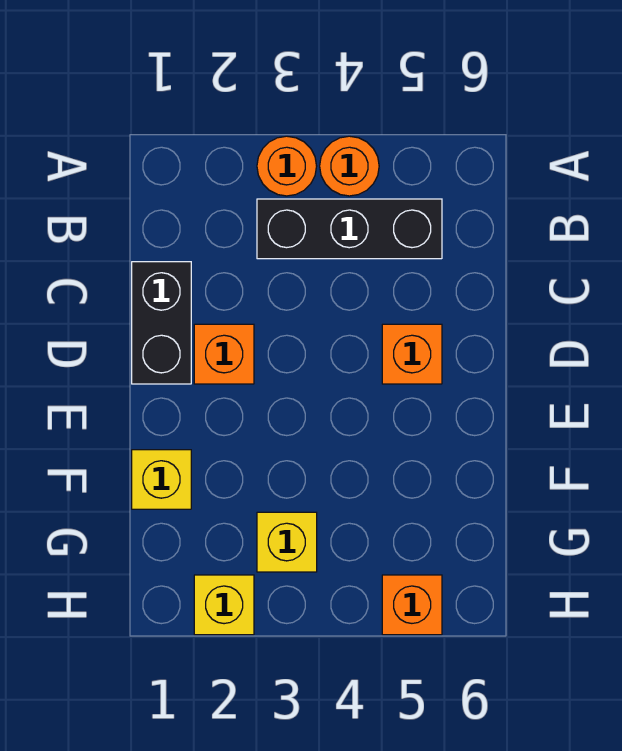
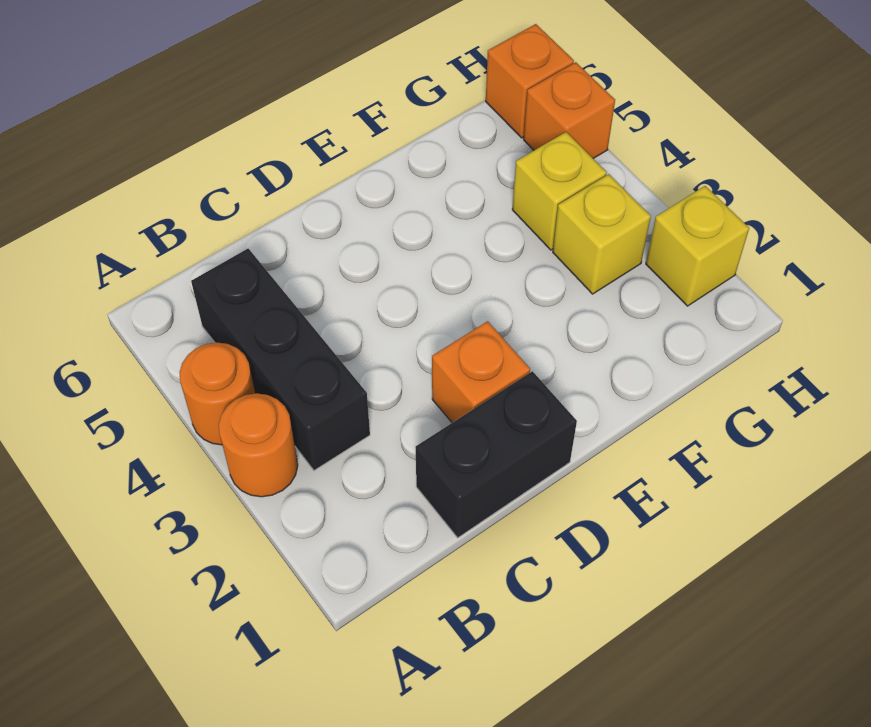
orange 1x1 brick [382,324,442,384] -> orange 1x1 brick moved to [486,24,574,138]
yellow 1x1 brick [132,450,191,509] -> yellow 1x1 brick moved to [512,132,607,250]

